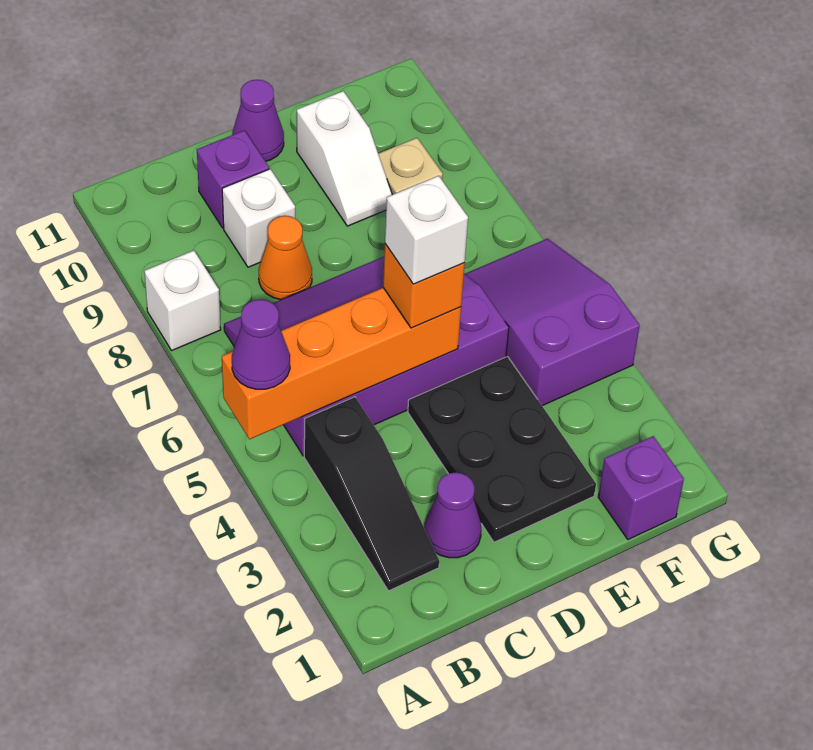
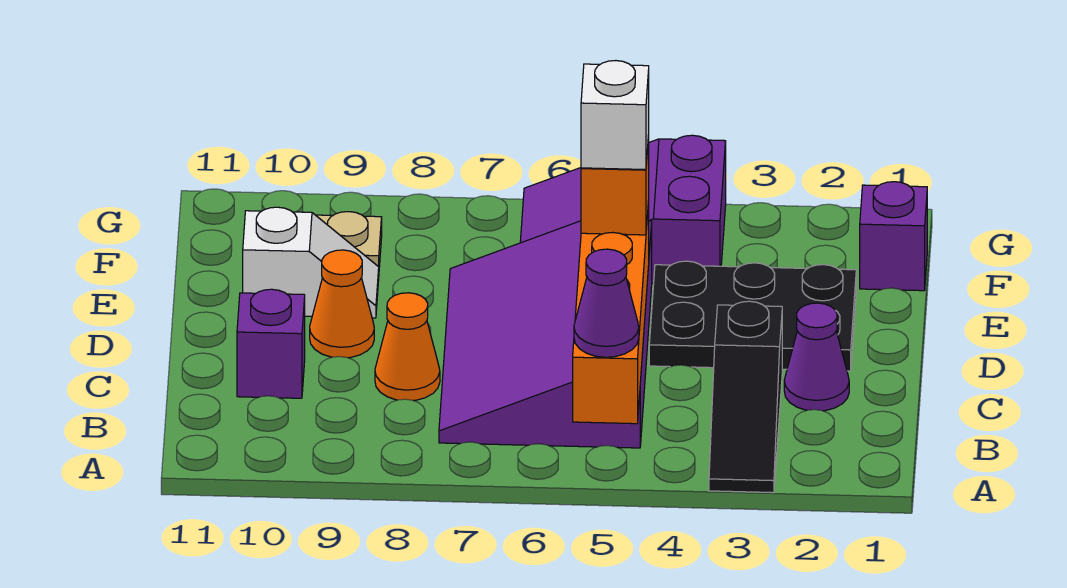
white 1x1 brick [144,250,221,351] -> none
black 1x3 slope [304,397,439,591] -> black 1x3 slope turned to [709,301,782,493]
white 1x1 brick [222,169,295,267] -> none
none -> orange 1x1 cone [310,250,374,358]
purple 1x1 cone [232,80,284,161] -> none

